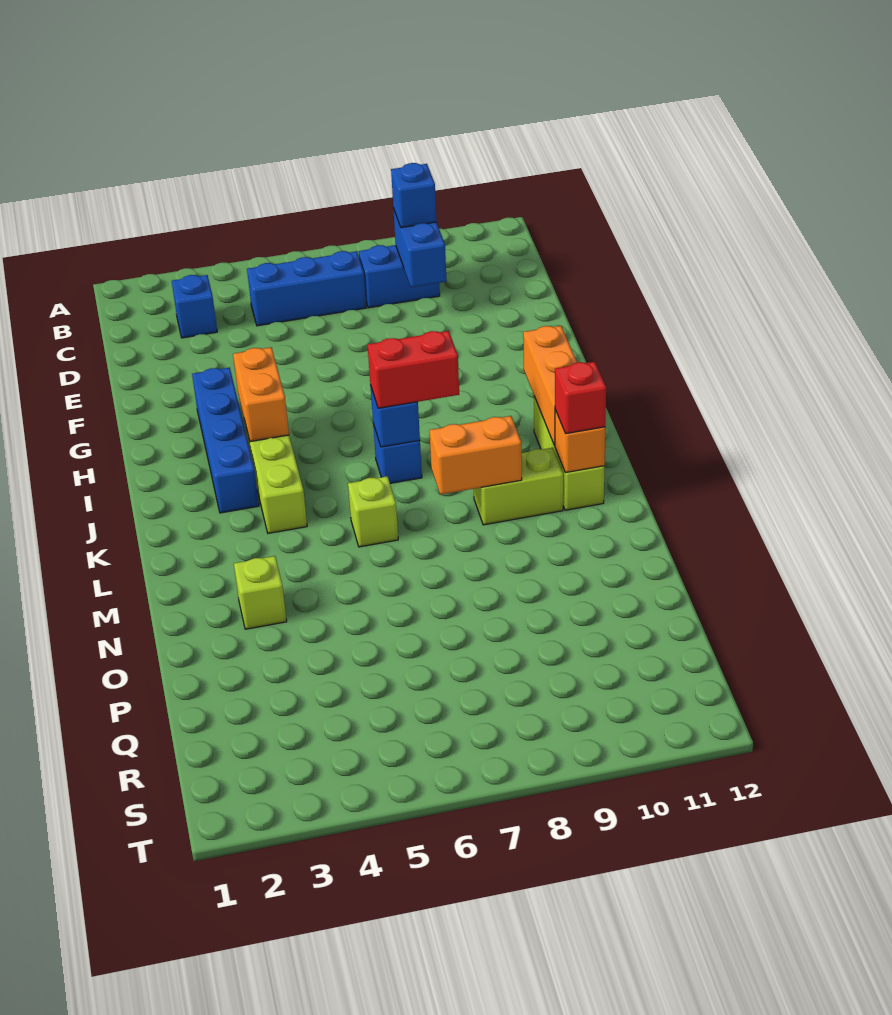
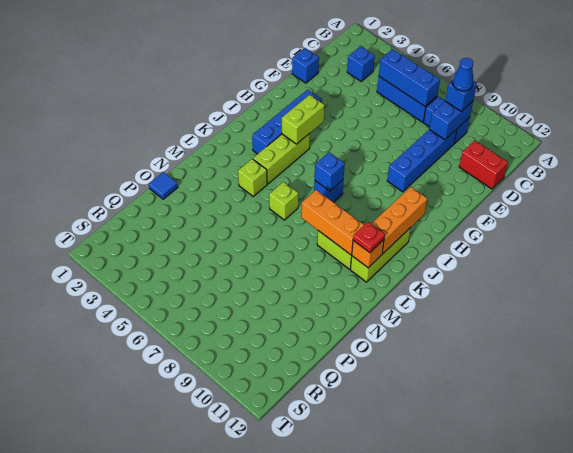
none -> blue 1x3 brick [379,49,440,106]
none -> blue 1x1 cone [452,58,474,91]
none -> blue 1x4 brick [387,129,457,192]
none -> blue 1x1 brick [292,48,319,83]
orange 1x2 brick [233,347,289,442] -> lime 1x2 brick [282,95,325,144]
red 1x2 brick [367,331,459,408] -> red 1x2 brick moved to [459,140,508,189]
orange 1x2 brick [429,416,522,495] -> orange 1x3 brick [301,190,364,255]
red 1x1 brick [555,362,606,434] -> red 1x1 plate [353,222,385,253]
lime 1x1 brick [234,556,287,629] -> lime 1x1 brick moved to [238,159,267,196]
none -> blue 1x1 tile [149,172,178,199]

